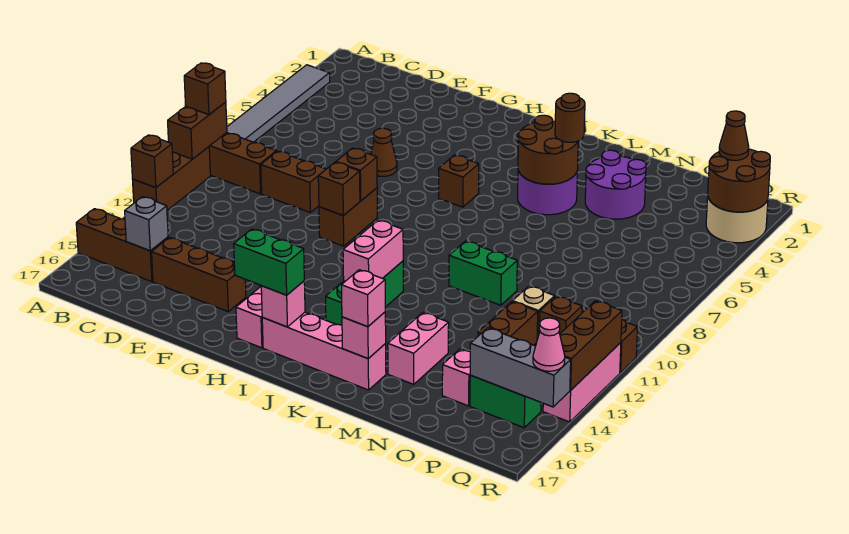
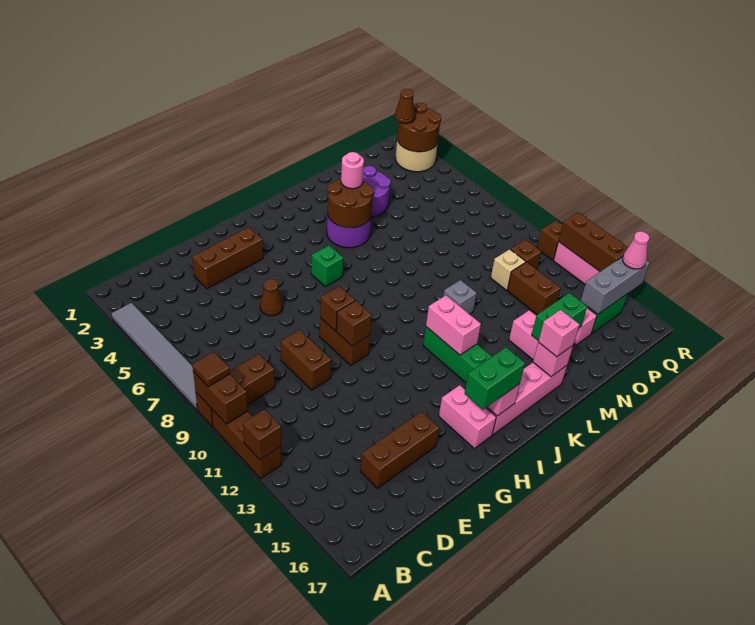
brown 1x1 brick [184,63,226,115] -> brown 1x1 tile [192,352,230,387]
brown 1x3 brick [76,209,168,282] -> brown 1x3 brick moved to [192,227,263,289]
grey 1x1 brick [125,197,168,251] -> grey 1x1 brick moved to [443,280,477,314]
brown 1x2 brick [261,151,326,212] -> brown 1x2 brick turned to [281,330,331,390]
brown 1x1 brick [439,155,479,207] -> green 1x1 brick [311,245,343,287]
brown 1x1 round brick [555,93,585,142] -> pink 1x1 round brick [341,152,364,189]
green 1x2 brick [449,241,517,305] -> green 1x2 brick moved to [532,293,587,341]

